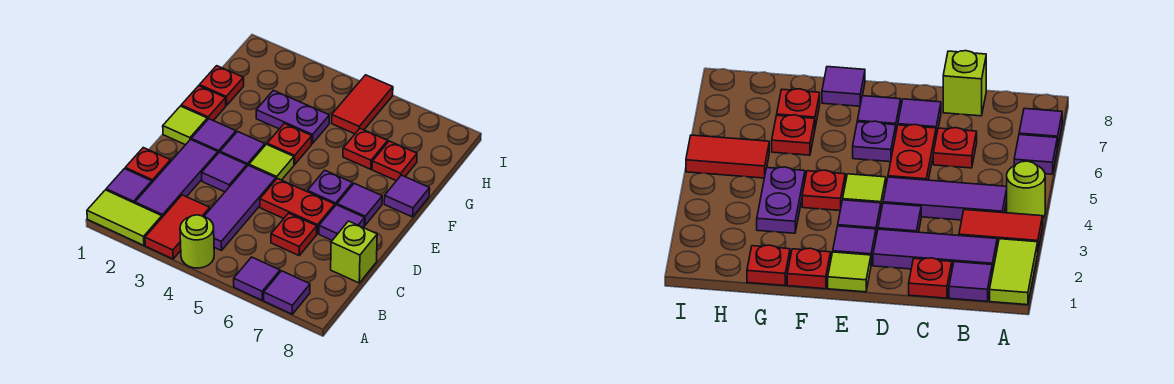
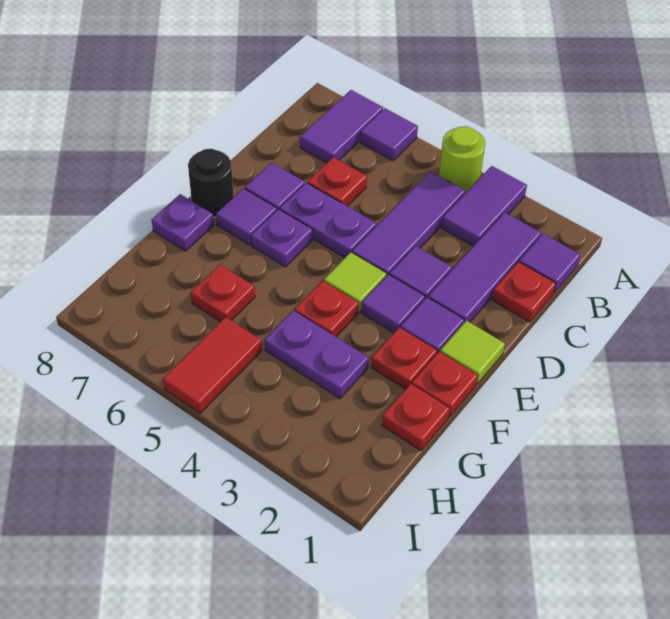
lime 1x2 tile [87,190,162,245] -> none
red 1x2 tile [145,195,210,259] -> purple 1x2 tile [442,166,527,246]
purple 1x1 tile [264,271,310,314] -> purple 1x2 tile [300,90,383,163]
lime 1x1 brick [331,221,377,283] -> none
red 1x2 plate [260,178,335,234] -> purple 1x2 plate [280,183,376,258]
none -> black 1x1 round brick [188,149,233,217]
purple 1x1 tile [384,175,430,217] -> purple 1x1 plate [152,194,214,251]
red 1x1 plate [372,141,417,181] -> red 1x1 plate moved to [371,327,437,389]

